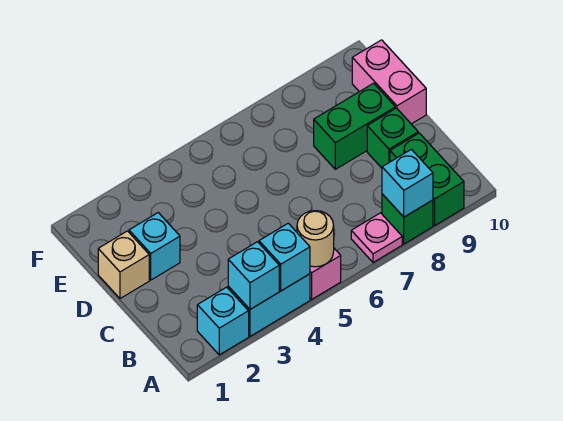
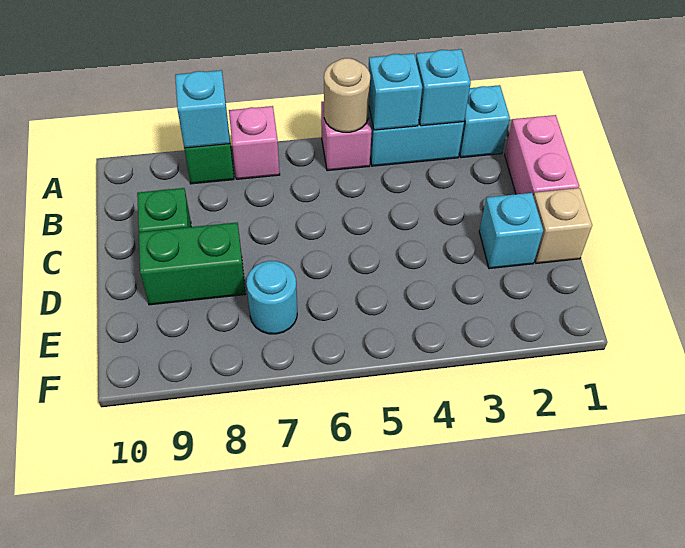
pink 1x1 plate [351,213,402,262] -> pink 1x1 brick [229,106,280,179]
green 1x2 brick [390,133,464,225] -> none
pink 1x2 brick [352,40,426,124] -> pink 1x2 brick moved to [505,115,579,196]
none -> cyan 1x1 round brick [246,261,297,334]

